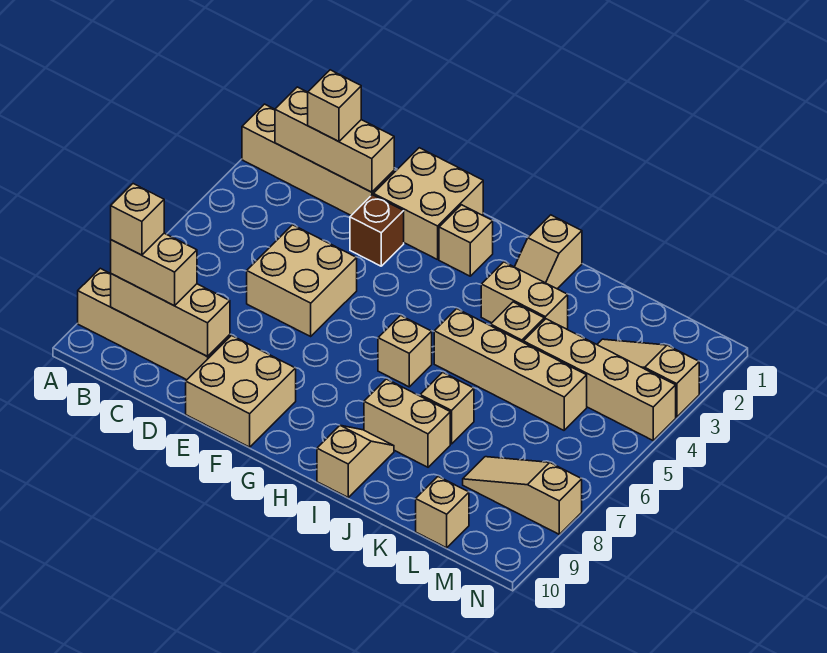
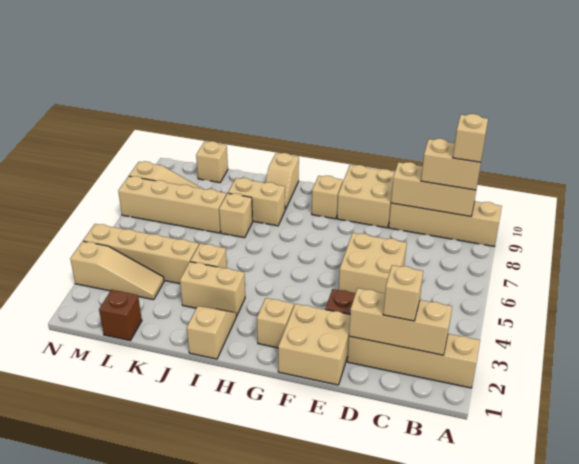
tan 1x1 brick [378,315,432,387] -> tan 1x1 brick moved to [312,176,343,219]
tan 1x4 brick [434,309,587,430] -> tan 1x4 brick moved to [118,176,226,233]
none -> brown 1x1 brick [99,290,142,340]

